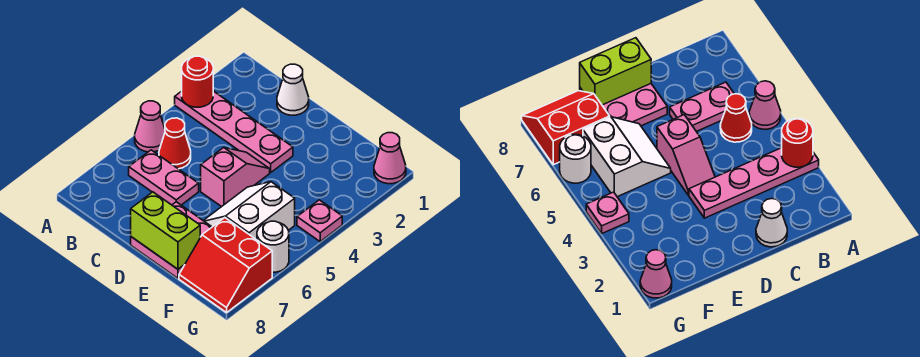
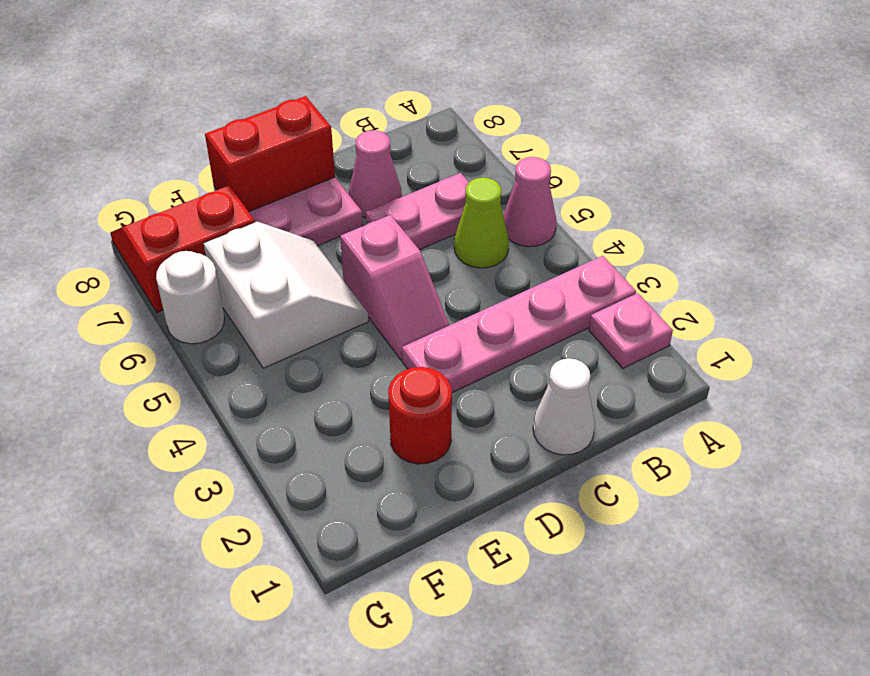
red 1x1 round brick [182,56,213,107] -> red 1x1 round brick moved to [388,367,452,464]
red 1x1 cone [159,118,191,169] -> lime 1x1 cone [454,178,509,268]
lime 1x2 brick [131,192,200,269] -> red 1x2 brick [205,96,335,212]
pink 1x1 cone [374,133,406,184] -> pink 1x1 cone moved to [349,130,402,218]
pink 1x1 plate [297,200,342,242] -> pink 1x1 plate moved to [589,293,673,368]

